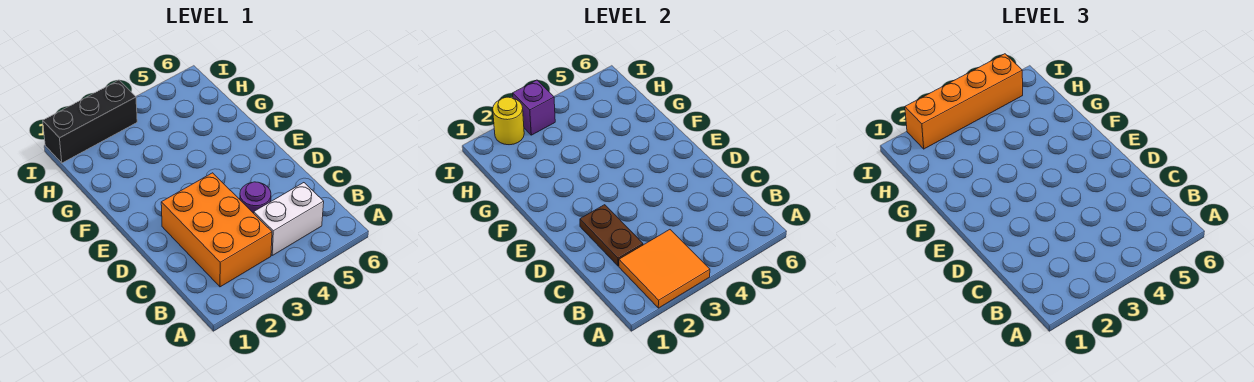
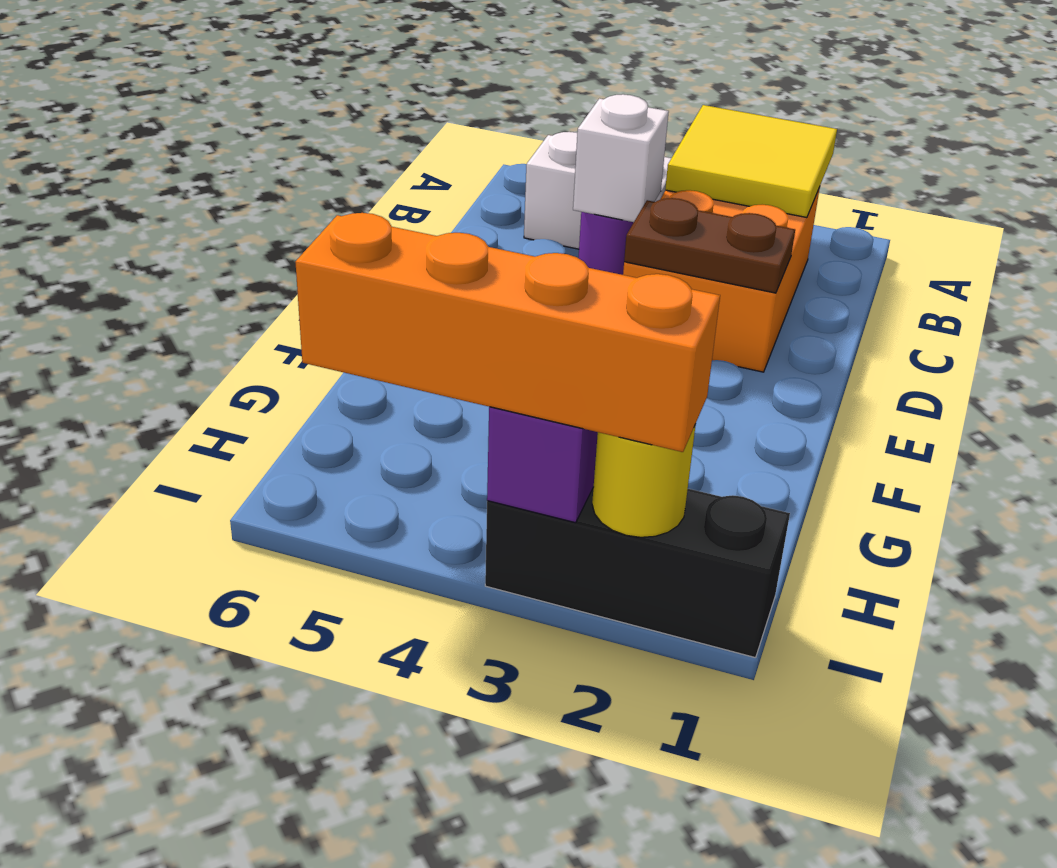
orange 2x2 tile [619,230,710,308] -> yellow 2x2 tile [665,105,837,218]
brown 1x2 plate [580,205,643,266] -> brown 1x2 plate turned to [624,198,795,293]
none -> white 1x1 brick [573,94,669,222]

